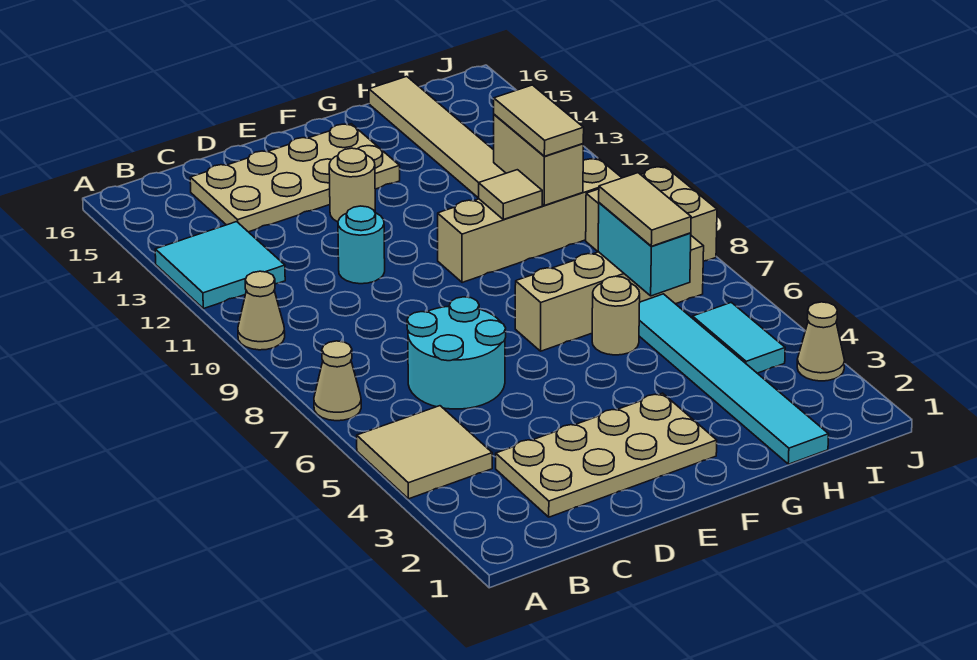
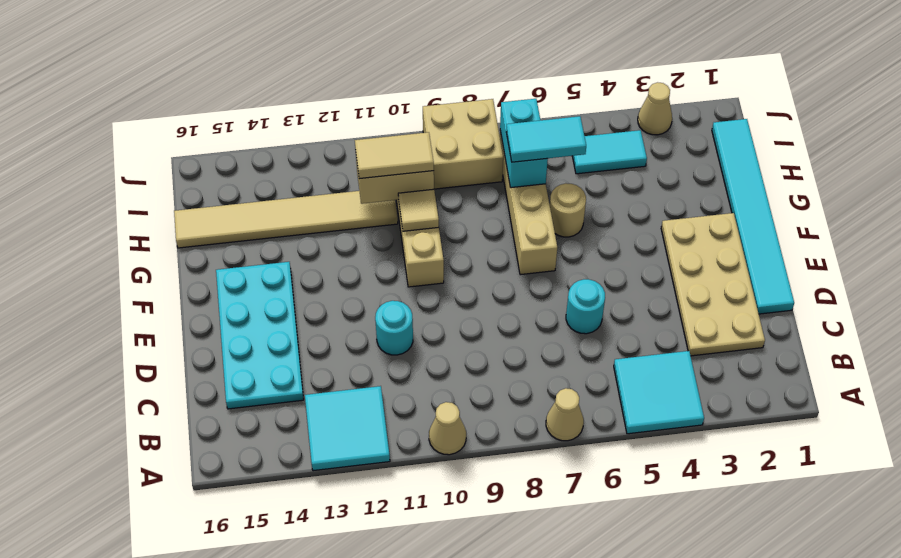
tan 2x2 tile [357,406,492,499] -> cyan 2x2 tile [614,351,704,434]
cyan 2x2 round brick [407,297,506,409] -> cyan 1x1 round brick [566,279,605,334]
tan 2x4 plate [190,124,400,232] -> cyan 2x4 plate [216,262,304,409]
tan 1x1 round brick [329,148,375,222] -> none
cyan 1x6 tile [639,294,829,464] -> cyan 1x6 tile turned to [712,119,794,314]
cyan 1x2 brick [598,203,691,296] -> cyan 1x2 brick turned to [500,99,548,188]
tan 1x2 tile [599,173,691,246] -> cyan 1x2 tile [506,116,586,162]

